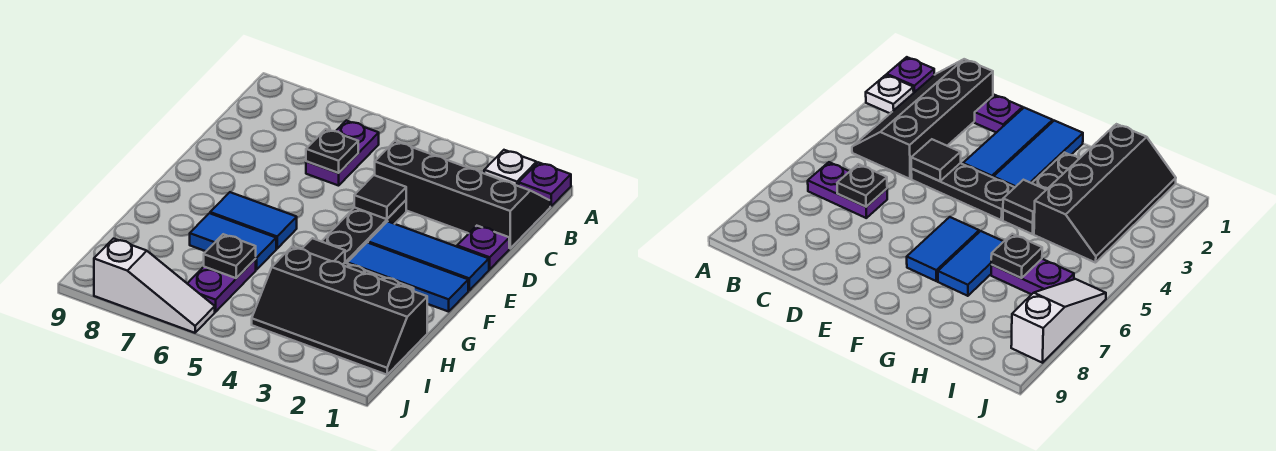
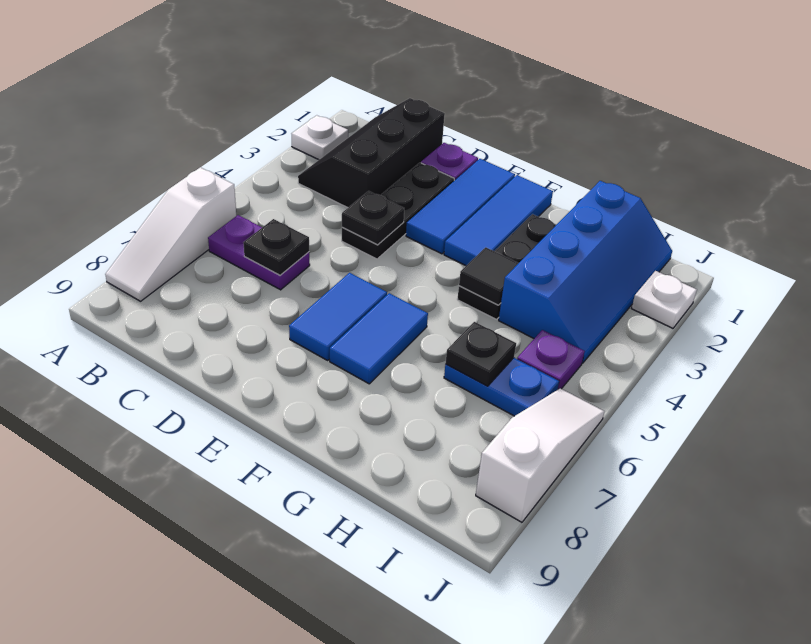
purple 1x1 plate [519,162,571,206] -> purple 1x1 plate moved to [517,330,585,389]
none -> white 1x3 slope [105,167,236,301]
black 2x4 slope [375,141,550,248] -> black 2x3 slope [298,98,445,208]
black 1x3 plate [322,200,406,264] -> black 1x3 plate turned to [342,163,454,259]
black 1x1 tile [354,175,406,219] -> black 1x1 plate [342,191,404,245]
blue 1x2 tile [190,213,276,270] -> blue 1x2 tile moved to [289,273,387,360]
black 2x4 slope [252,247,427,375] -> blue 2x4 slope [499,181,672,363]
purple 1x2 plate [187,259,256,312] -> blue 1x2 plate [444,358,559,416]
none -> white 1x1 plate [632,271,697,328]

